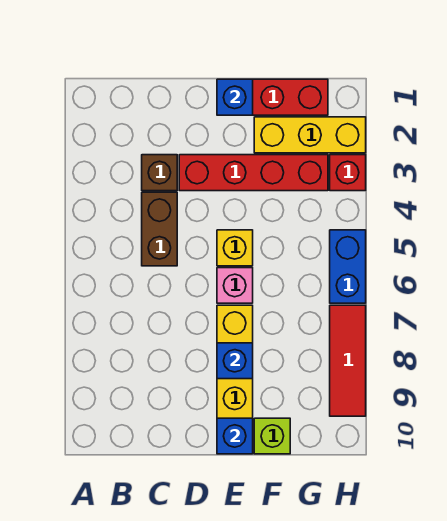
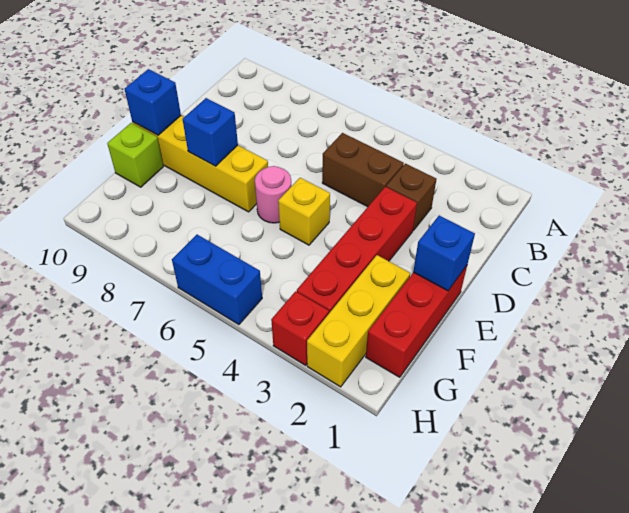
pink 1x1 brick [217,268,253,303] -> pink 1x1 round brick [255,166,291,223]
red 1x3 tile [330,305,366,416] -> none

